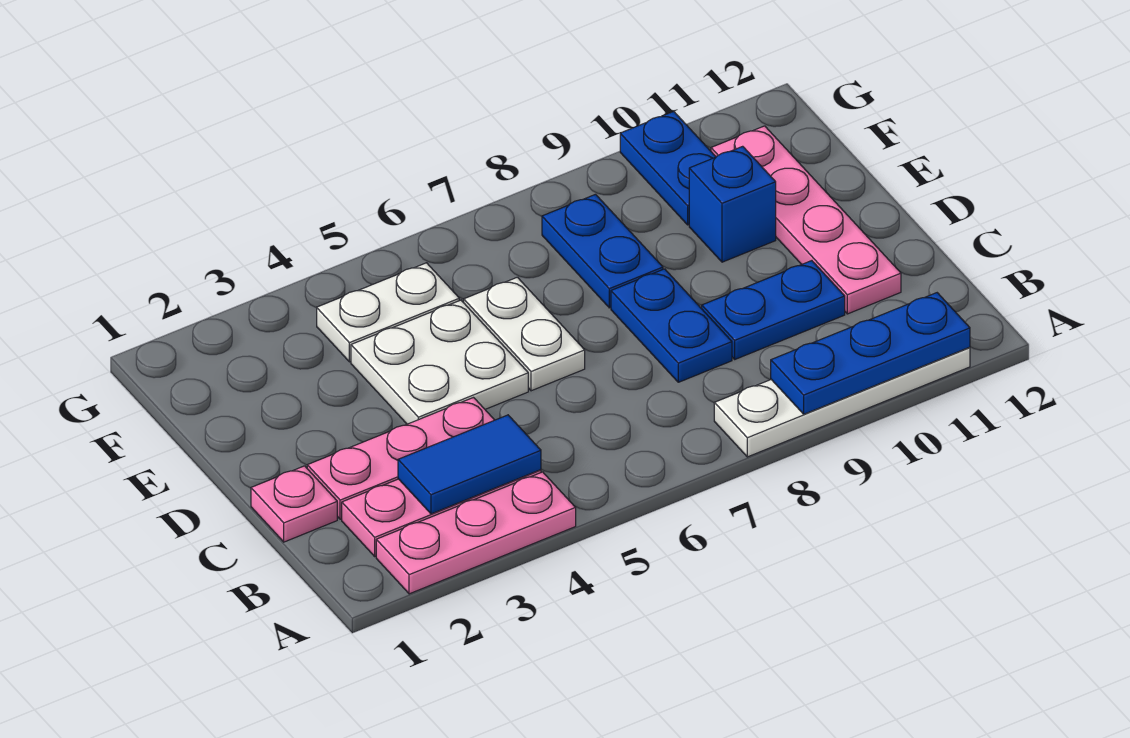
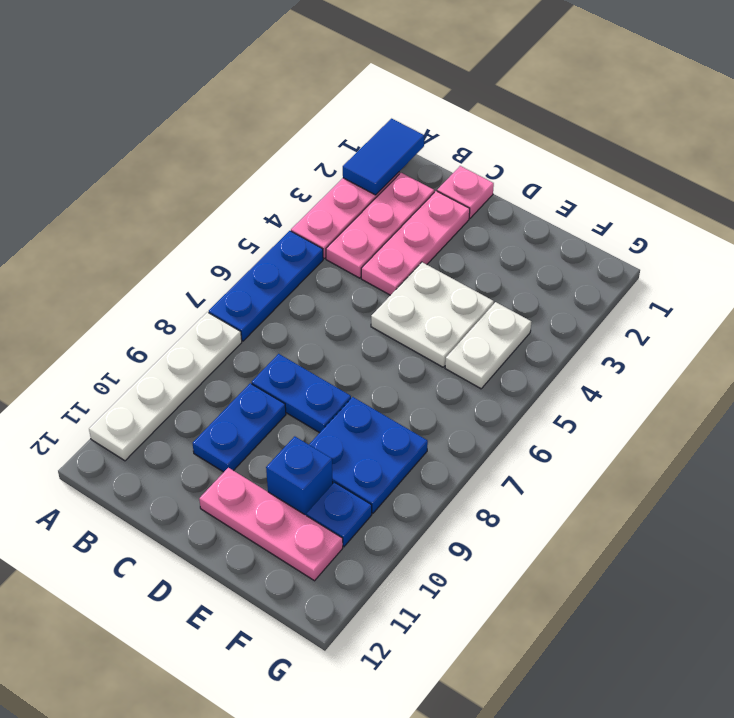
blue 1x3 plate [771,293,970,414] -> blue 1x3 plate moved to [209,231,323,341]
blue 1x2 tile [398,415,541,514] -> blue 1x2 tile moved to [343,119,424,195]
pink 1x4 plate [711,126,901,314] -> pink 1x3 plate [199,468,343,581]
white 1x2 plate [464,277,585,391] -> none
blue 1x2 plate [542,194,663,308] -> blue 2x2 plate [309,397,428,513]
blue 1x2 plate [620,112,716,225] -> blue 1x1 plate [307,482,372,546]

